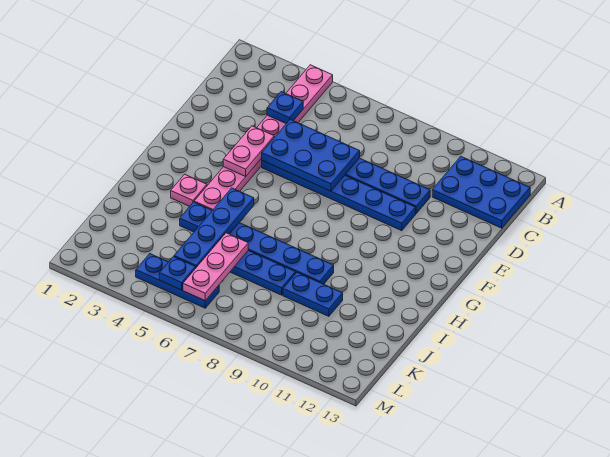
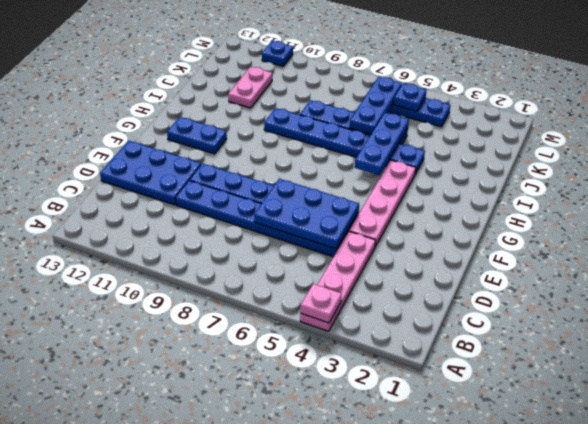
blue 2x3 plate [432,156,530,228] -> blue 2x3 plate moved to [100,141,201,205]
blue 1x1 plate [267,92,303,123] -> blue 1x1 plate moved to [262,41,293,66]
pink 1x2 plate [223,126,274,176] -> pink 1x2 plate moved to [228,67,272,108]
pink 1x1 plate [171,174,207,206] -> pink 1x1 plate moved to [300,284,342,323]
blue 1x4 plate [174,188,254,267] -> blue 1x3 plate [355,113,409,175]
pink 1x3 plate [183,233,248,301] -> blue 1x3 plate [350,77,402,134]
blue 1x2 plate [283,273,343,316] -> blue 1x2 plate moved to [167,117,227,154]

